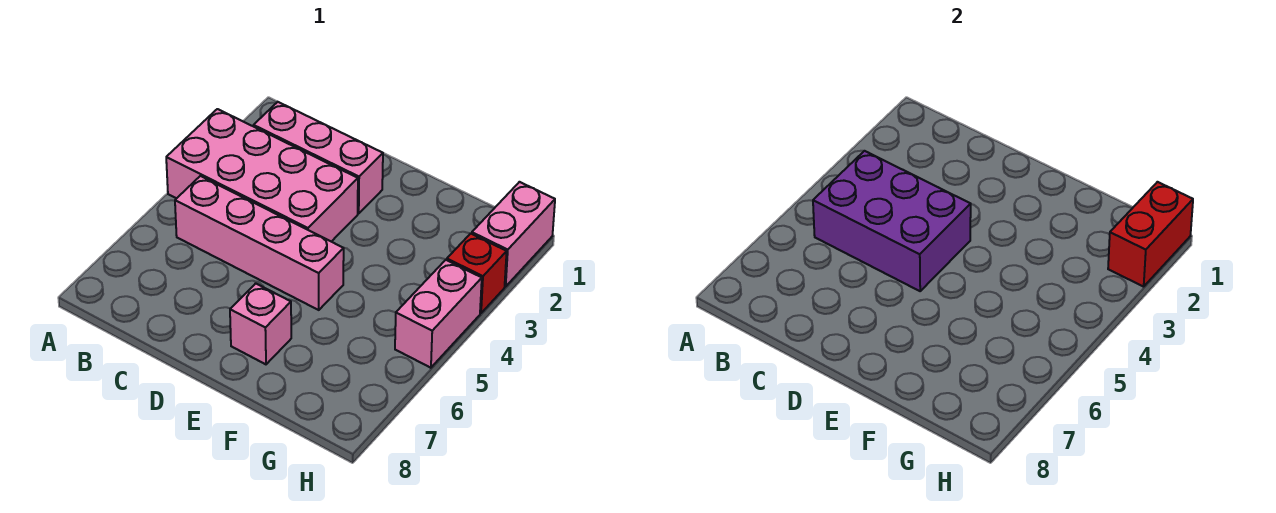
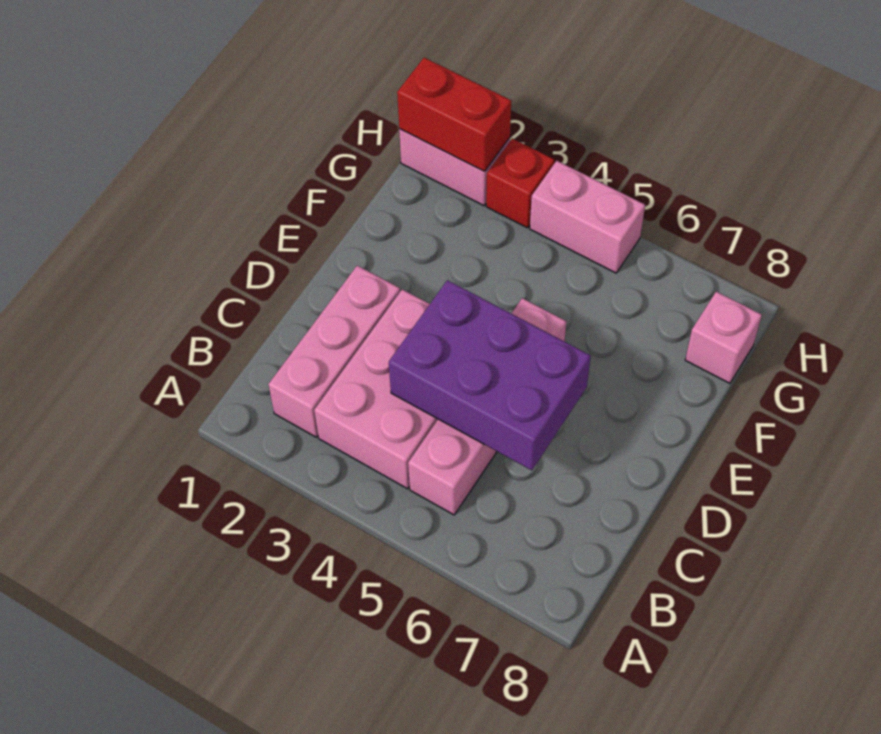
pink 2x4 brick [166,109,358,242] -> pink 2x3 brick [314,289,438,489]
purple 2x3 brick [813,151,971,291] -> purple 2x3 brick turned to [389,280,591,470]
pink 1x1 brick [230,283,291,364] -> pink 1x1 brick moved to [685,292,762,383]

